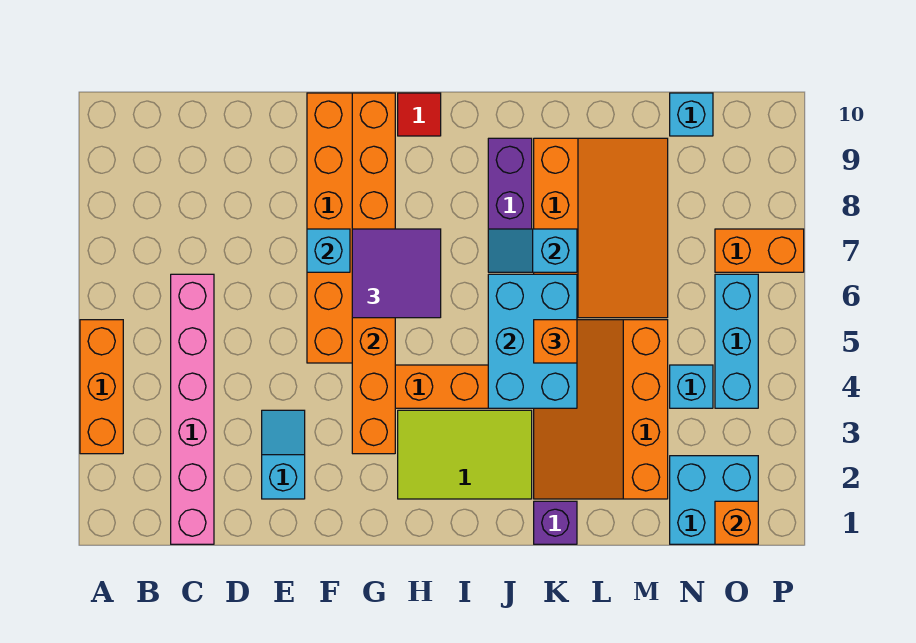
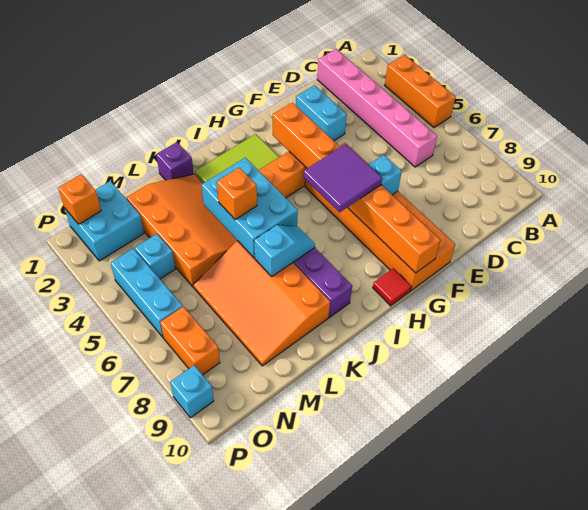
cyan 1x2 slope [262,410,305,499] -> cyan 1x2 brick [296,85,347,141]
cyan 1x1 brick [670,93,713,136] -> cyan 1x1 brick moved to [170,365,214,418]
orange 1x2 brick [715,229,804,272] -> orange 1x2 brick turned to [160,307,220,375]

